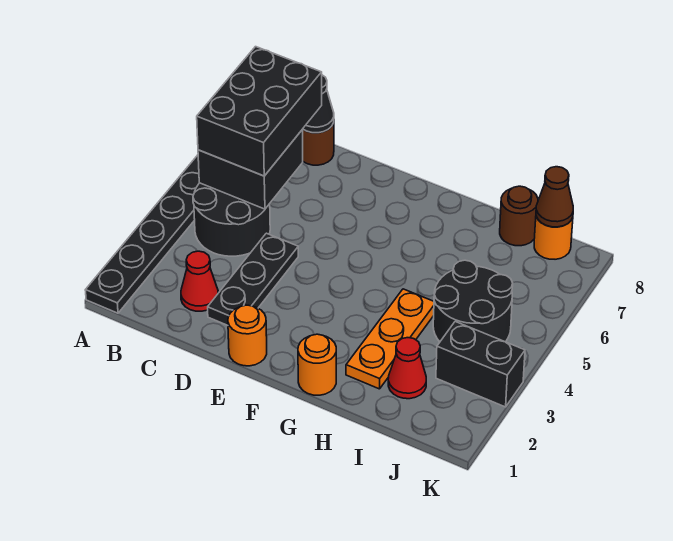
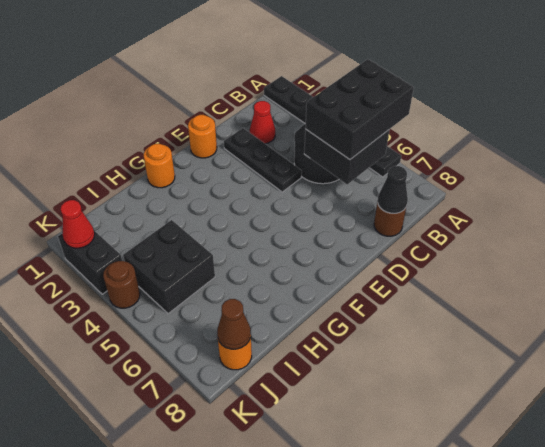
black 2x3 brick [197,47,322,176] -> black 2x3 brick turned to [305,59,414,160]
orange 1x3 plate [346,289,434,389] -> none
red 1x1 cone [388,338,426,399] -> red 1x1 cone moved to [60,200,95,248]
black 2x2 round brick [433,260,513,342] -> black 2x2 brick [123,220,215,314]
brown 1x1 round brick [500,186,538,246] -> brown 1x1 round brick moved to [103,261,140,308]
black 1x2 brick [436,322,525,407] -> black 1x2 brick turned to [58,231,122,294]

